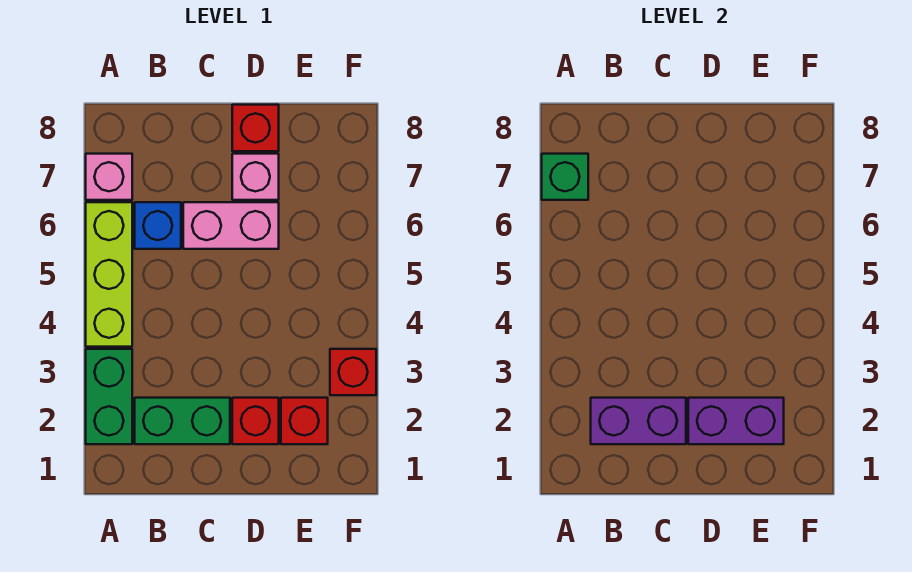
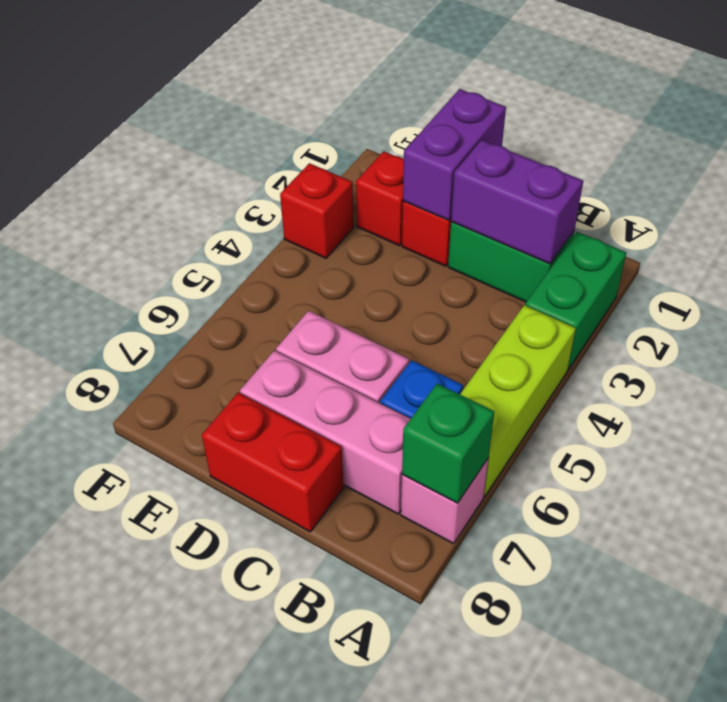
purple 1x2 brick [688,398,784,444] -> purple 1x2 brick turned to [403,89,506,220]
pink 1x1 brick [232,154,279,200] -> pink 1x3 brick [240,350,410,514]
red 1x1 brick [232,105,279,151] -> red 1x2 brick [202,393,344,532]

